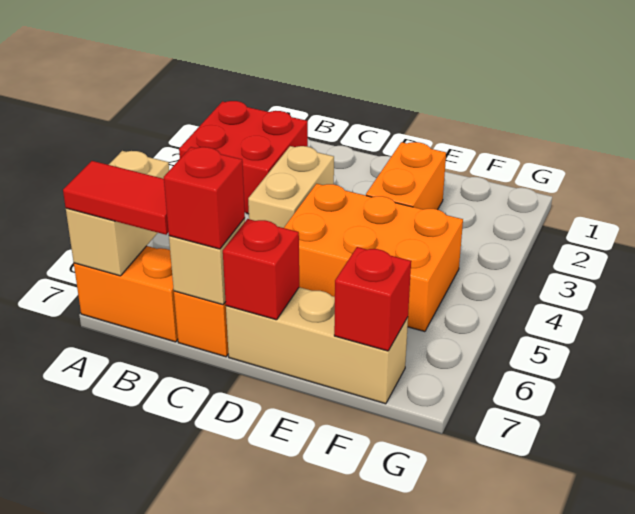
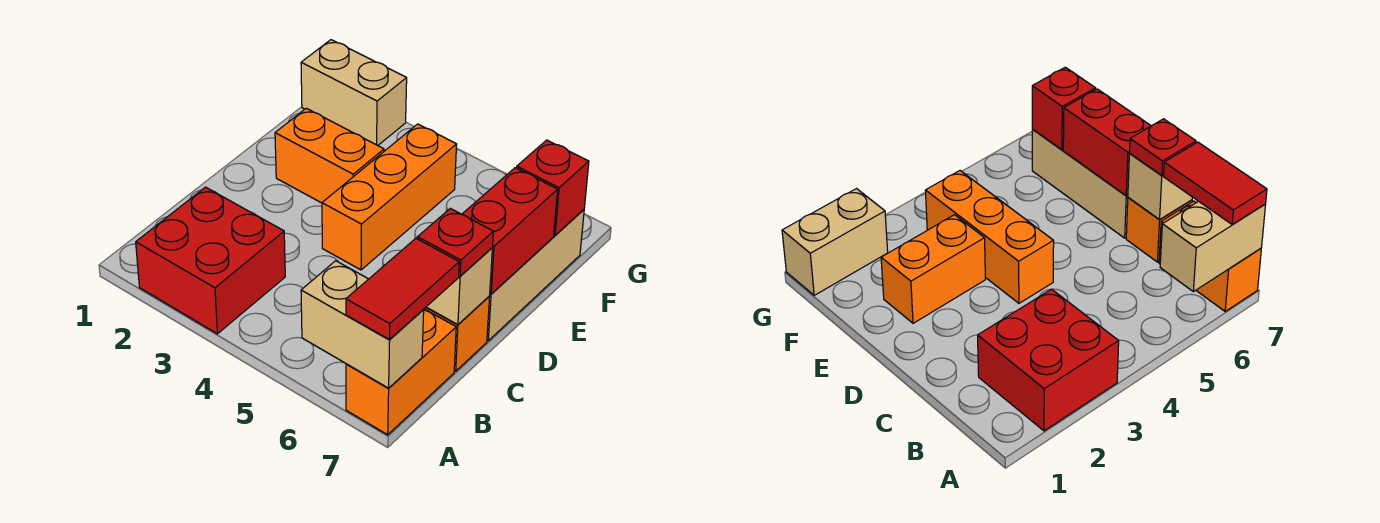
tan 1x2 brick [248,146,334,228] -> tan 1x2 brick moved to [301,40,407,145]
red 1x1 brick [164,147,245,249] -> red 1x1 plate [417,208,493,276]
orange 2x3 brick [284,184,463,332] -> orange 1x3 brick [322,124,457,270]
red 1x1 brick [223,219,299,320] -> red 1x2 brick [462,168,558,294]

